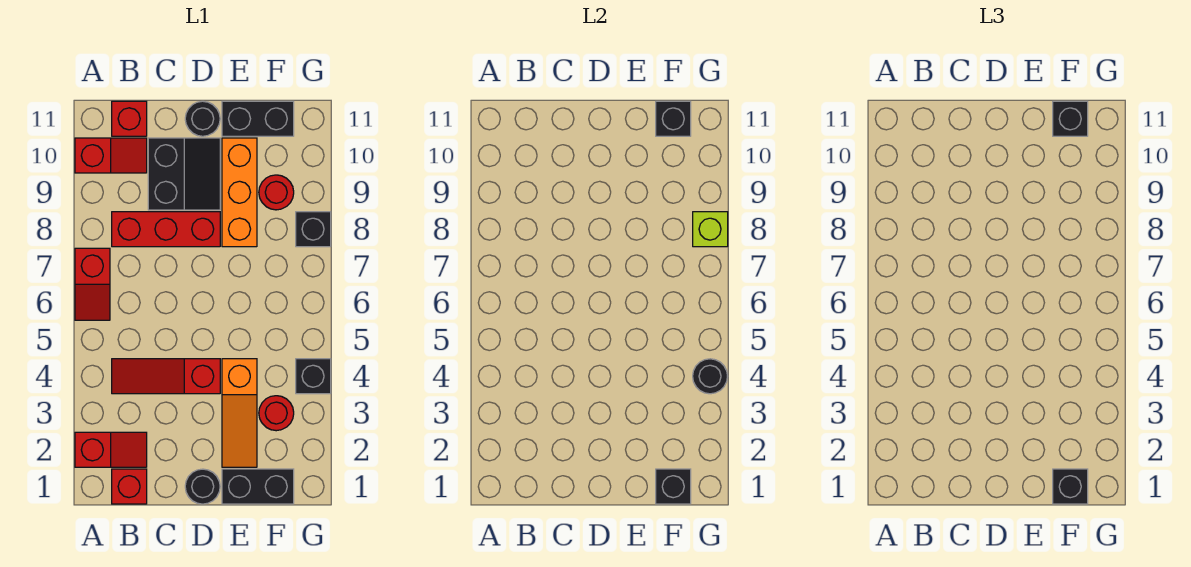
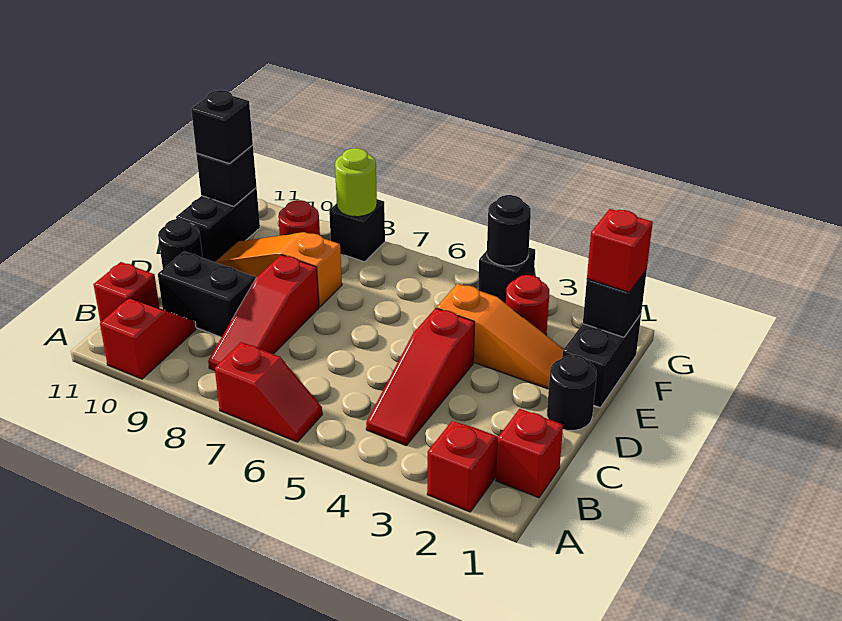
red 1x3 brick [112,212,220,247] -> red 1x3 slope [208,255,319,370]
orange 1x3 brick [222,138,257,247] -> orange 1x3 slope [215,232,342,307]
black 1x1 brick [1053,469,1088,504] -> red 1x1 brick [587,209,653,292]
lime 1x1 brick [693,212,728,247] -> lime 1x1 round brick [335,148,377,217]

